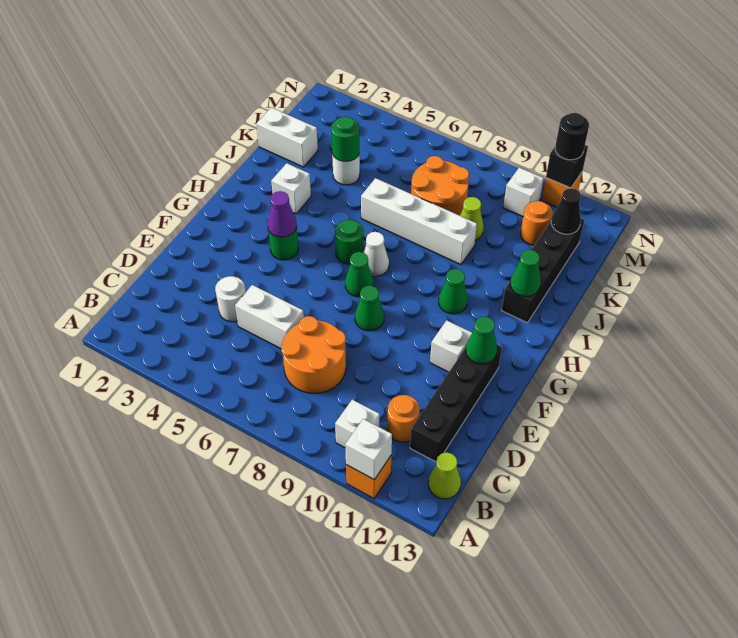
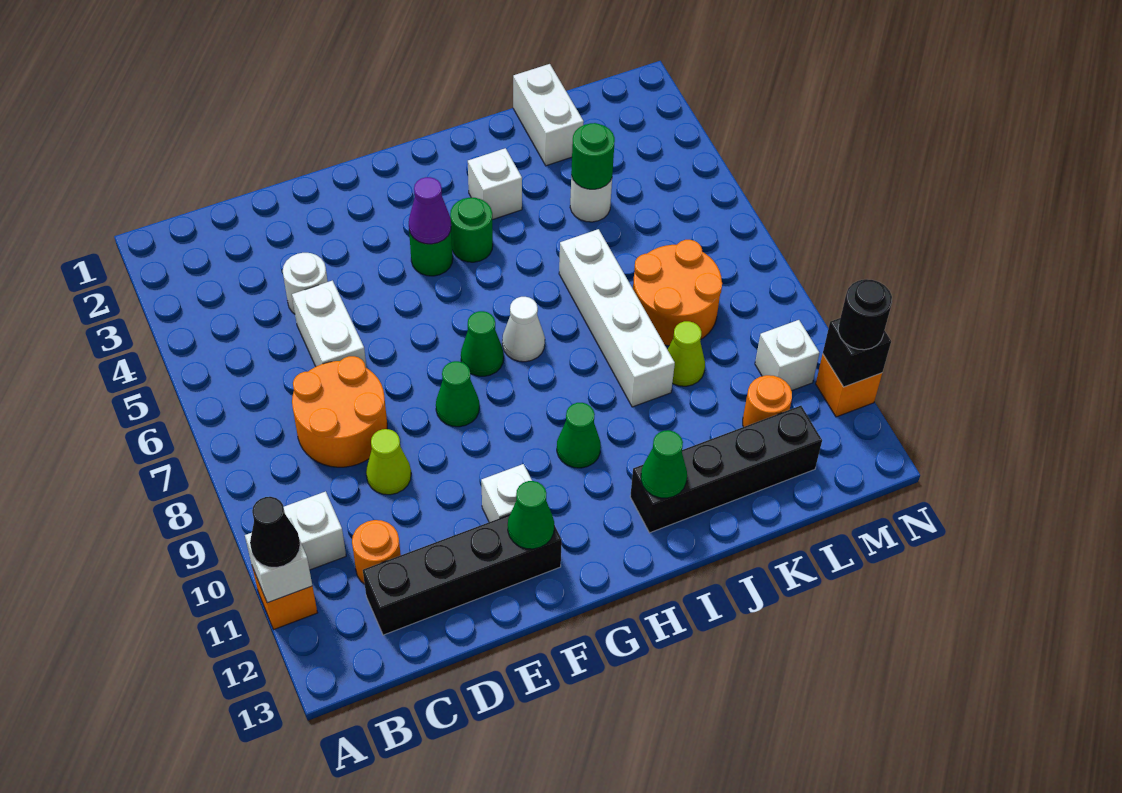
lime 1x1 cone [428,452,461,499] -> lime 1x1 cone moved to [366,429,411,495]
green 1x1 round brick [335,220,364,264] -> green 1x1 round brick moved to [450,198,493,262]
black 1x1 cone [551,188,581,234] -> black 1x1 cone moved to [250,497,300,567]

